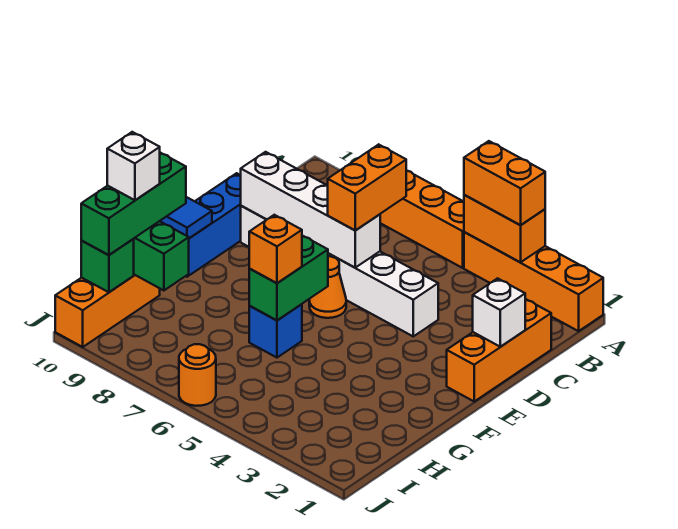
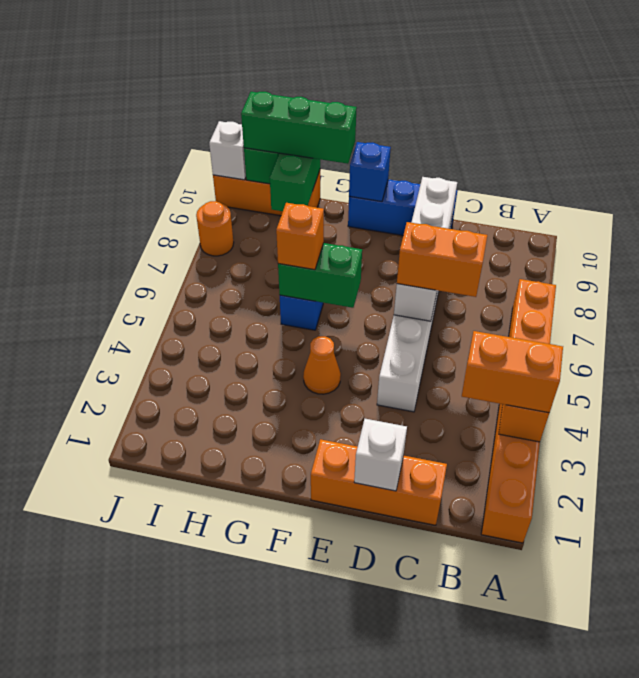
orange 1x2 brick [464,141,545,225] -> orange 1x2 brick turned to [462,331,563,413]
orange 1x1 cone [309,256,346,318] -> orange 1x1 cone moved to [303,336,341,394]
blue 1x1 tile [160,197,212,238] -> blue 1x1 brick [349,142,391,202]
white 1x1 brick [107,132,160,200] -> white 1x1 brick moved to [209,121,246,180]
orange 1x1 round brick [179,344,216,406] -> orange 1x1 round brick moved to [196,201,234,256]

